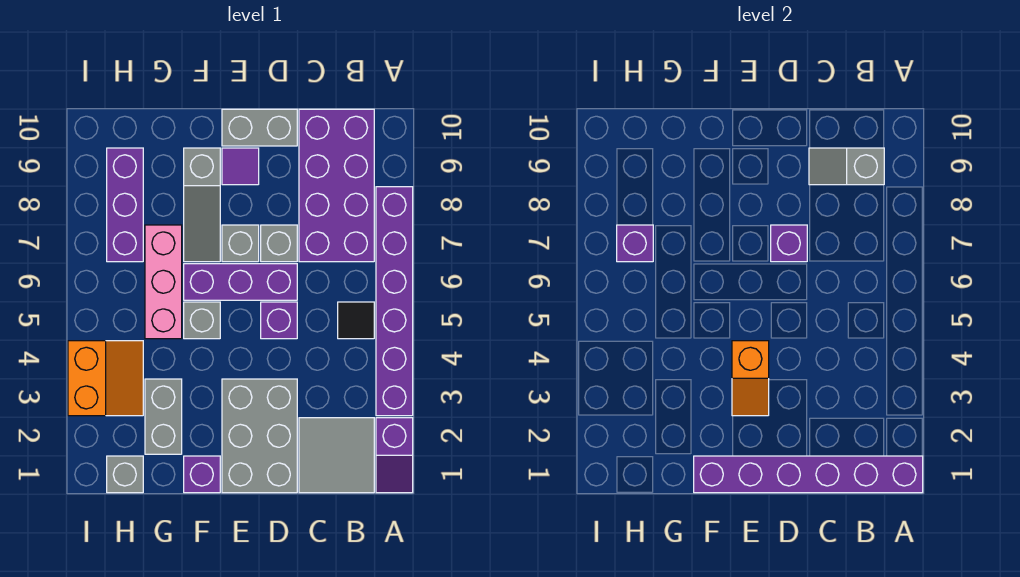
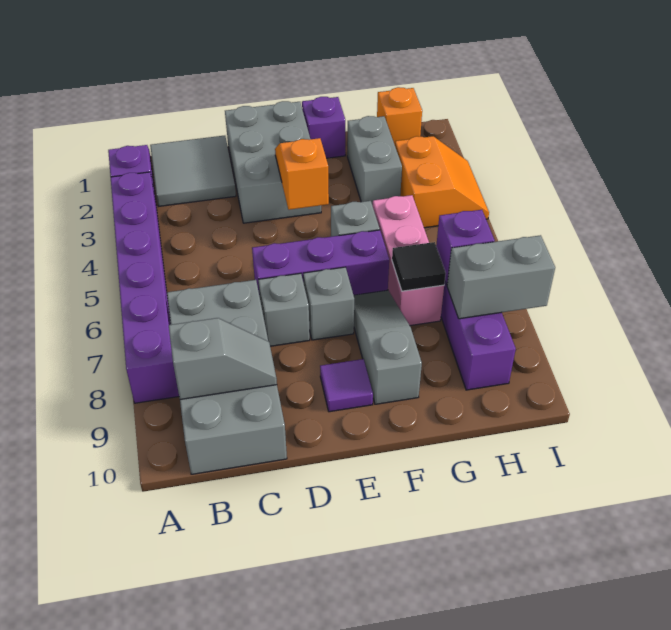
purple 1x6 brick [694,456,923,493] -> none
black 1x1 tile [338,302,374,339] -> black 1x1 tile moved to [392,242,446,291]
purple 2x4 brick [299,109,374,262] -> grey 2x4 brick [167,280,287,474]
purple 1x1 brick [261,302,297,339] -> none
purple 1x1 brick [771,225,807,262] -> none
grey 1x2 brick [222,109,297,146] -> grey 1x2 brick moved to [447,235,555,319]
grey 1x1 brick [107,456,143,493] -> orange 1x1 brick [377,87,422,145]
orange 2x2 slope [68,341,143,416] -> orange 2x2 slope turned to [395,136,489,228]

